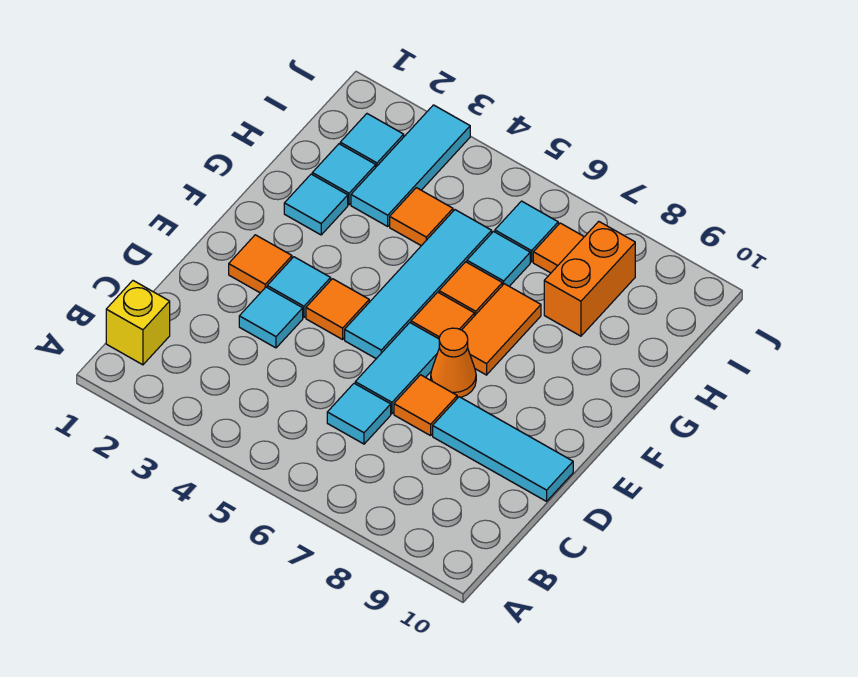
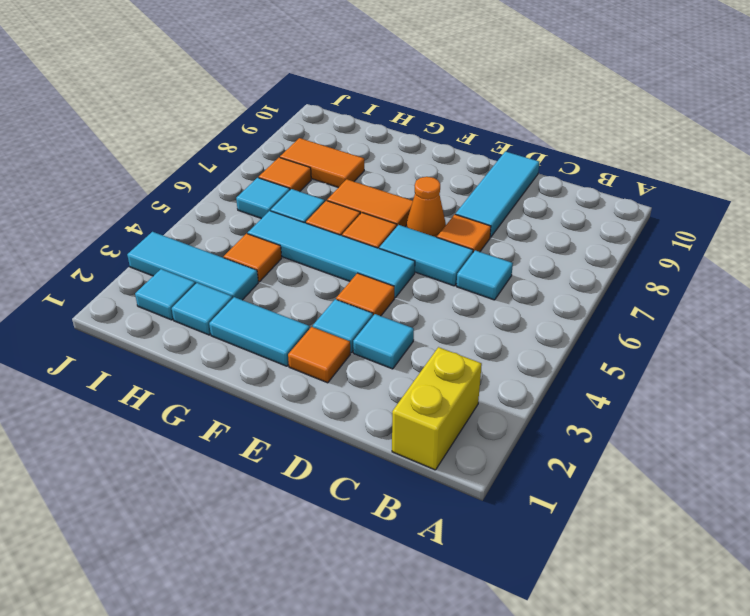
yellow 1x1 brick [106,281,170,365] -> yellow 1x2 brick [392,347,482,470]
cyan 1x1 tile [284,174,348,235] -> cyan 1x2 tile [209,297,310,366]
orange 1x2 brick [544,221,635,336] -> orange 1x2 tile [280,138,364,188]

